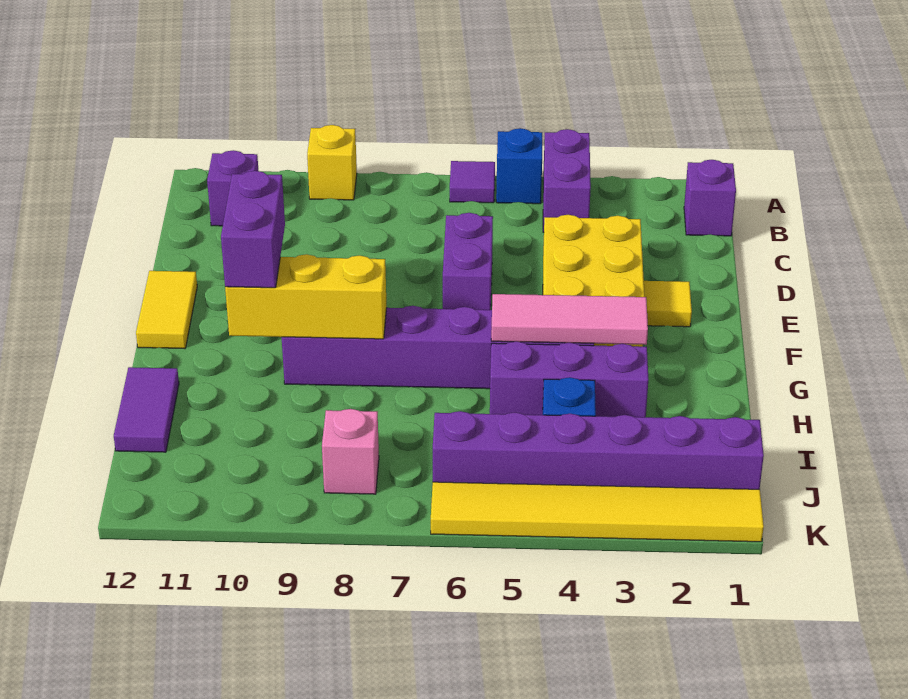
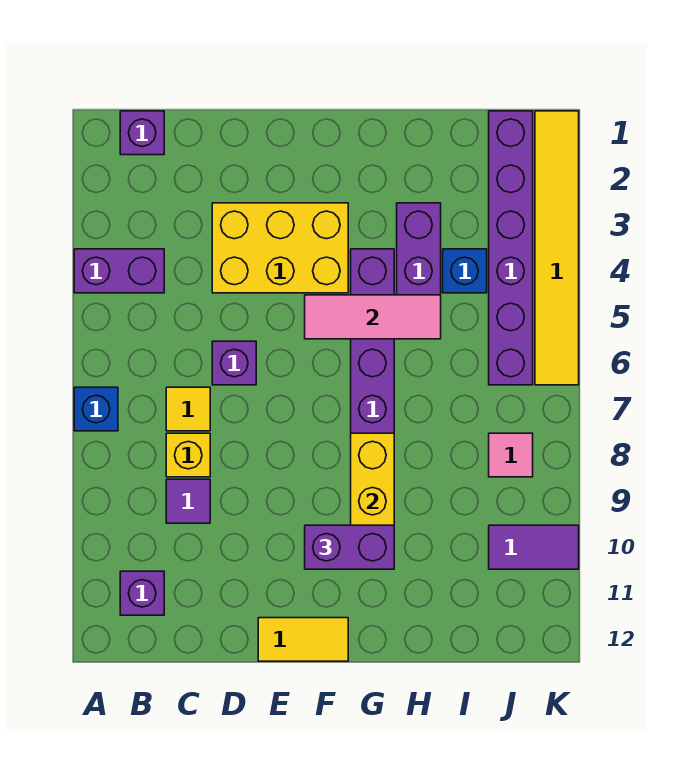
blue 1x1 brick [496,128,542,204] -> blue 1x1 brick moved to [74,387,118,431]
purple 1x1 tile [450,161,495,203] -> purple 1x1 tile moved to [166,479,210,523]
yellow 1x1 brick [307,125,357,200] -> yellow 1x1 brick moved to [166,433,210,477]
purple 1x2 brick [443,213,493,310] -> purple 1x1 brick [212,341,256,385]
yellow 1x1 tile [644,281,692,327] -> yellow 1x1 tile moved to [166,387,210,431]
pink 1x3 tile [491,294,648,345] -> pink 1x3 tile turned to [305,295,441,339]
purple 1x2 tile [114,367,179,452] -> purple 1x2 tile moved to [489,525,579,569]
pink 1x1 brick [322,409,379,494] -> pink 1x1 tile [489,433,533,477]

